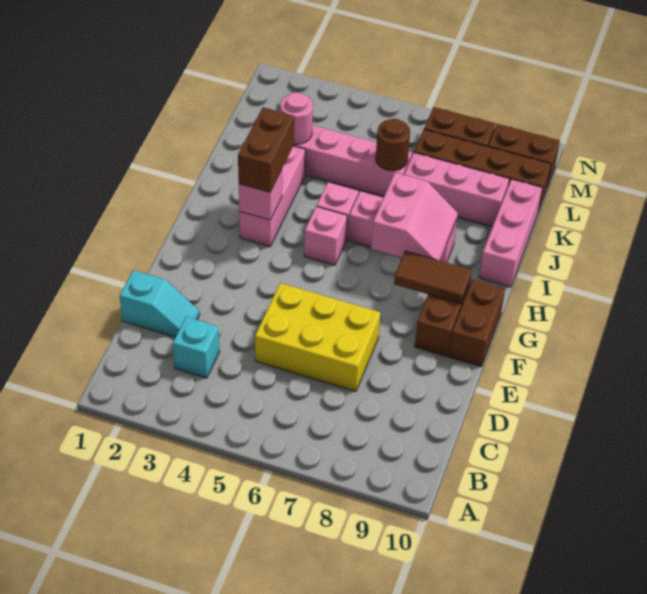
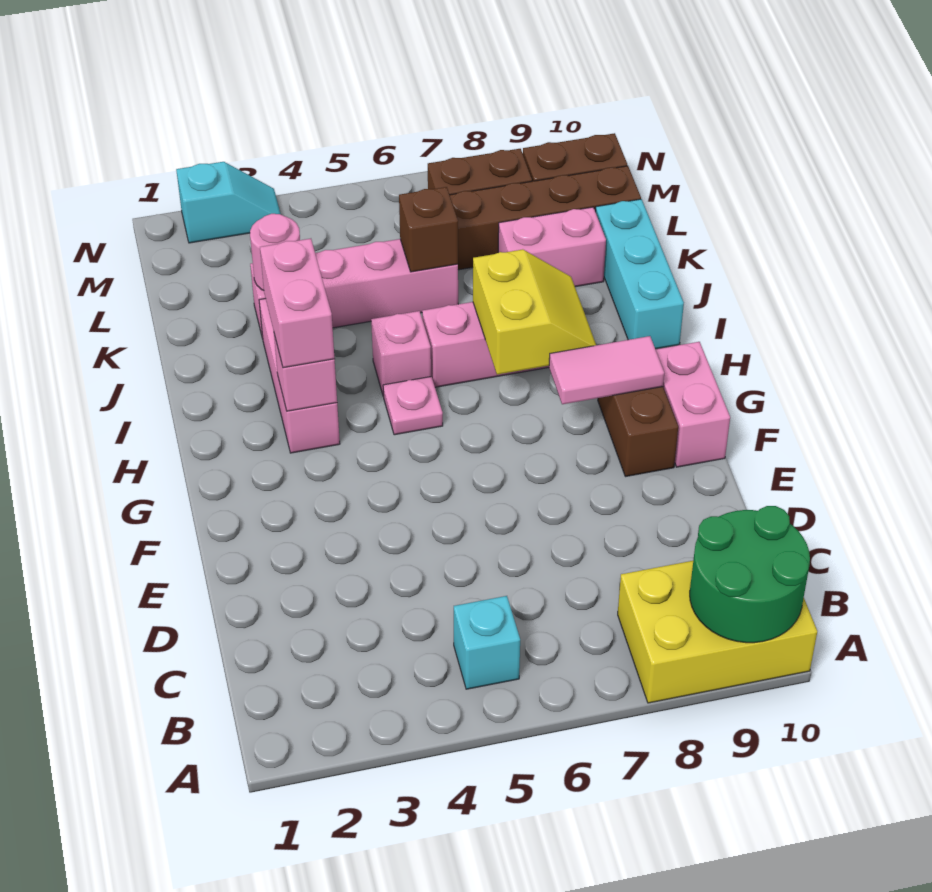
none -> green 2x2 round brick [690,506,810,643]
cyan 1x1 brick [173,317,220,378] -> cyan 1x1 brick moved to [454,596,520,689]
cyan 1x2 slope [120,270,200,337] -> cyan 1x2 slope moved to [176,162,281,243]
yellow 2x3 brick [255,283,380,391] -> yellow 2x3 brick moved to [618,561,817,703]
brown 1x2 brick [449,279,505,367] -> pink 1x2 brick [656,342,730,467]
brown 1x2 tile [394,251,472,304] -> pink 1x2 tile [549,336,664,404]
brown 1x2 brick [238,107,294,192] -> pink 1x2 brick [260,239,335,368]
pink 1x1 brick [304,207,347,265] -> pink 1x1 plate [383,377,443,435]
pink 2x2 slope [371,173,458,261] -> yellow 2x2 slope [473,249,596,375]
pink 1x3 brick [479,179,542,287] -> cyan 1x3 brick [596,199,684,349]
brown 1x1 round brick [376,119,410,171] -> brown 1x1 brick [399,187,458,272]
pink 1x3 brick [404,153,509,227] -> pink 1x2 brick [498,207,606,287]

